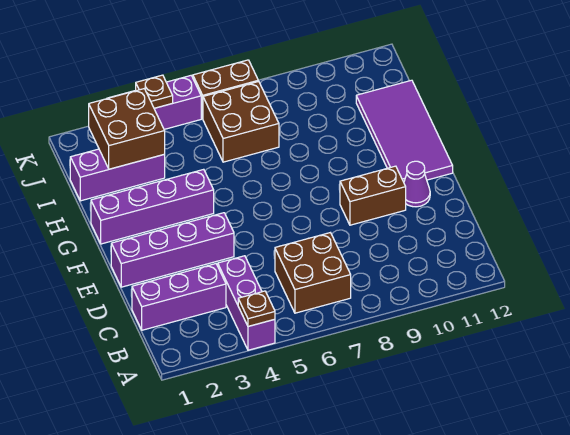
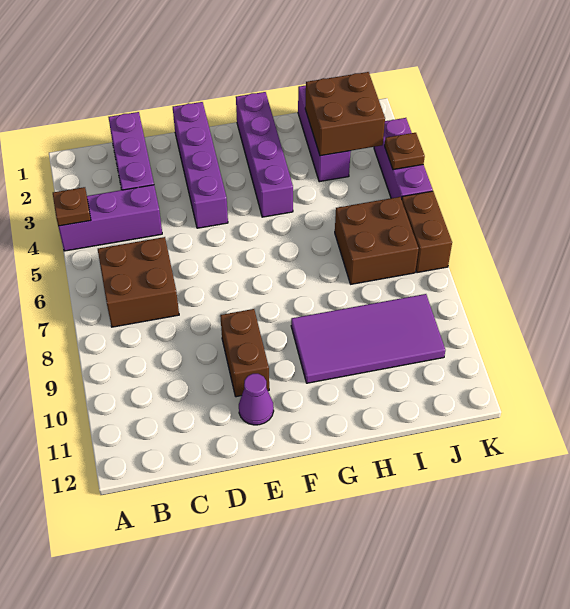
purple 2x4 tile [356,80,453,182] -> purple 2x4 tile moved to [291,294,445,383]

